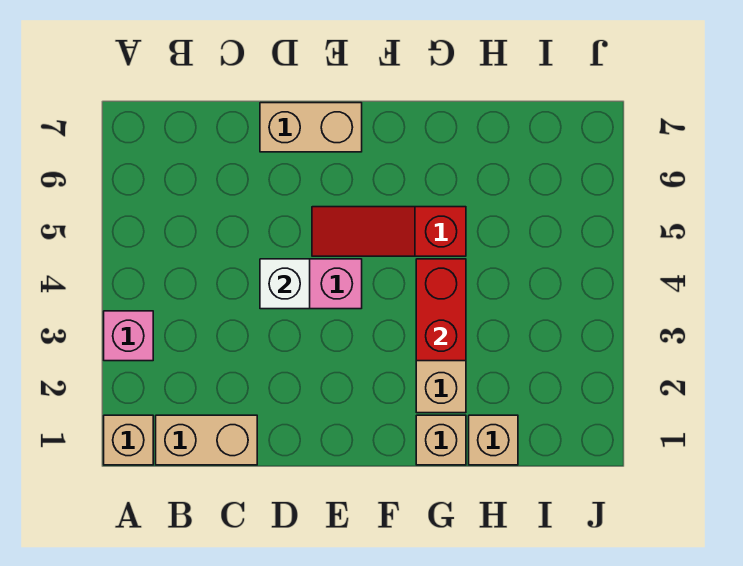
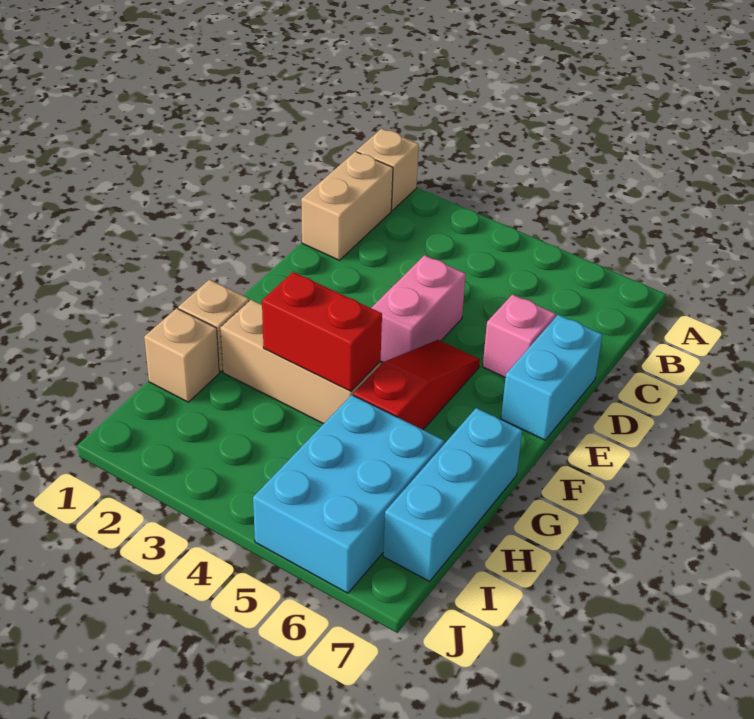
pink 1x1 brick [104,311,153,361] -> pink 1x1 brick moved to [483,295,556,378]
white 1x1 brick [260,259,310,309] -> none
tan 1x2 brick [260,103,362,152] -> cyan 1x2 brick [501,315,602,440]
none -> cyan 1x3 brick [383,408,522,581]
none -> cyan 2x3 brick [253,395,444,593]

